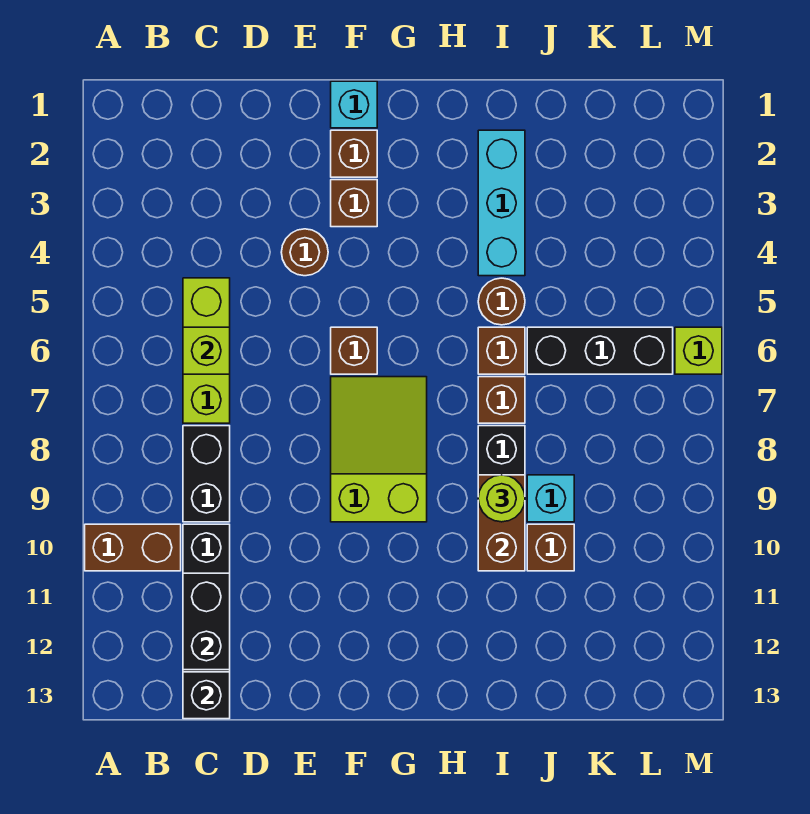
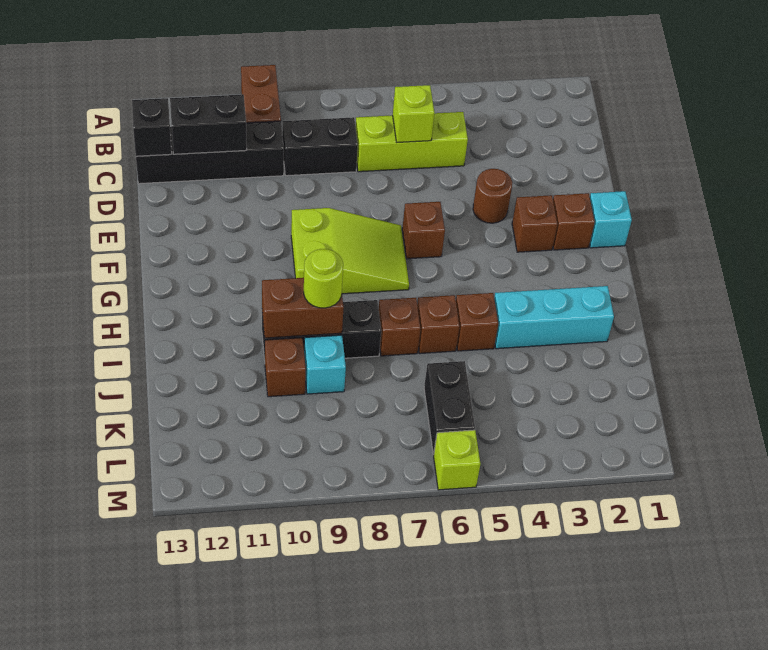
brown 1x1 round brick [478,278,525,325] -> brown 1x1 brick [456,293,498,351]
black 1x3 brick [527,327,673,374] -> black 1x2 brick [424,361,475,454]

